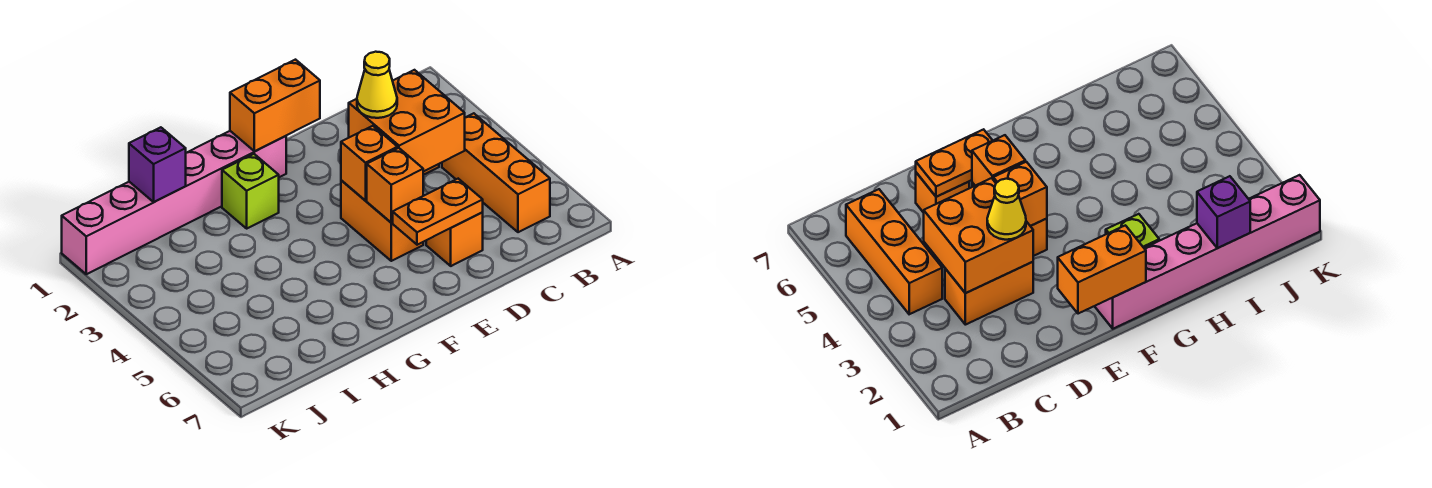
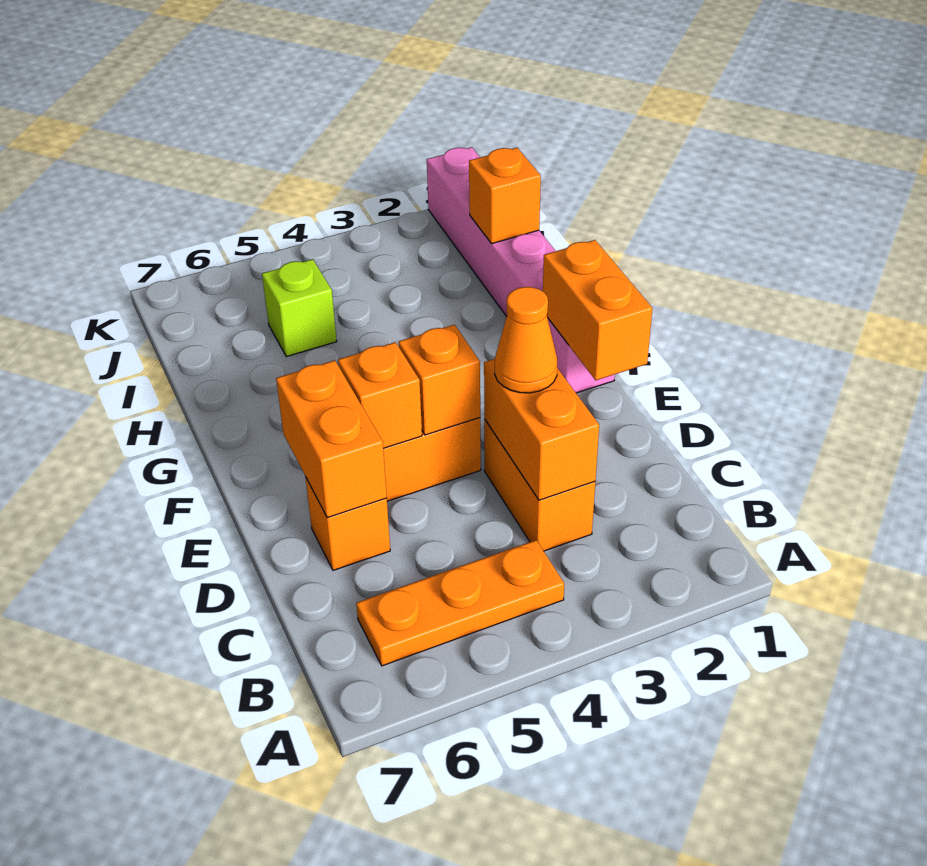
orange 1x3 brick [442,113,550,232] -> orange 1x3 plate [356,540,564,666]
orange 2x2 brick [349,70,465,172] -> orange 1x2 brick [484,359,599,500]
yellow 1x1 cone [357,52,397,118] -> orange 1x1 cone [495,287,557,393]
orange 1x2 plate [392,179,483,245] -> orange 1x2 brick [276,360,387,518]
lime 1x1 brick [222,154,279,228] -> lime 1x1 brick moved to [262,259,337,357]
purple 1x1 brick [129,127,186,202] -> orange 1x1 brick [469,148,541,244]

